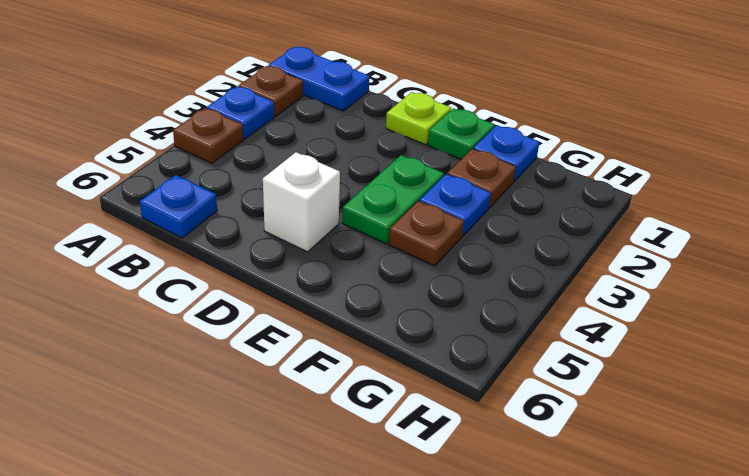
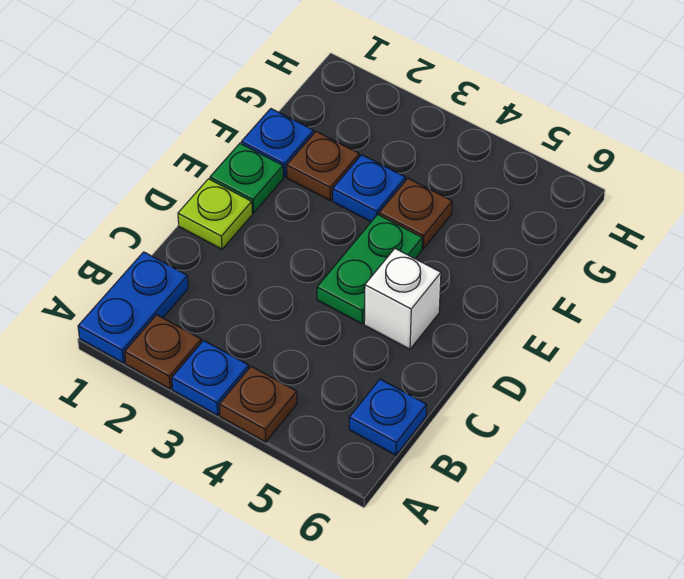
green 1x2 plate [342,155,444,244] -> green 1x2 plate turned to [317,214,422,324]

